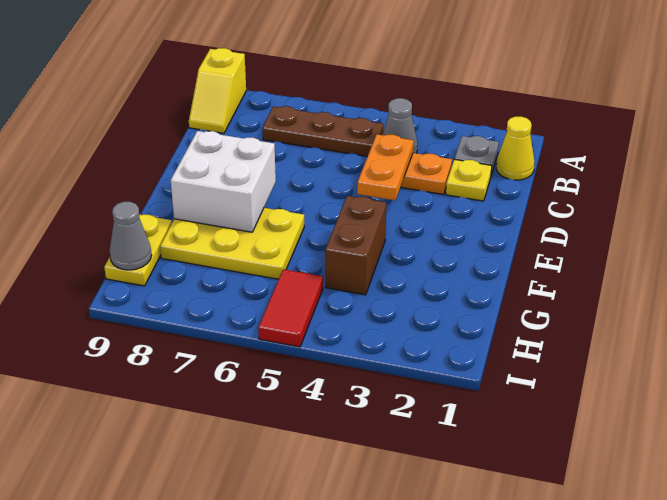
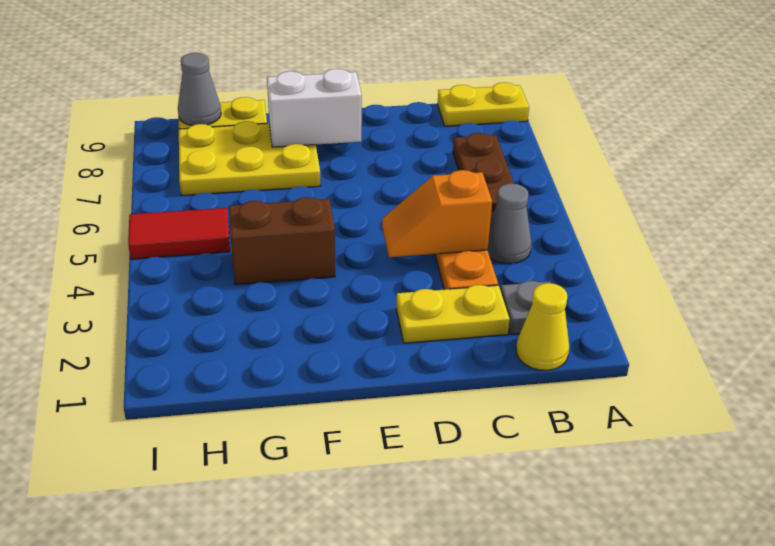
yellow 1x2 slope [189,48,246,133] -> yellow 1x2 plate [438,82,529,126]
yellow 1x1 plate [446,159,492,201] -> yellow 1x2 plate [396,285,510,343]
orange 1x2 plate [357,134,414,200] -> orange 1x2 slope [382,170,492,257]
white 2x2 brick [171,131,276,232] -> white 1x2 brick [267,69,362,147]
yellow 2x3 plate [160,208,304,279] -> yellow 2x3 plate turned to [179,121,321,196]

